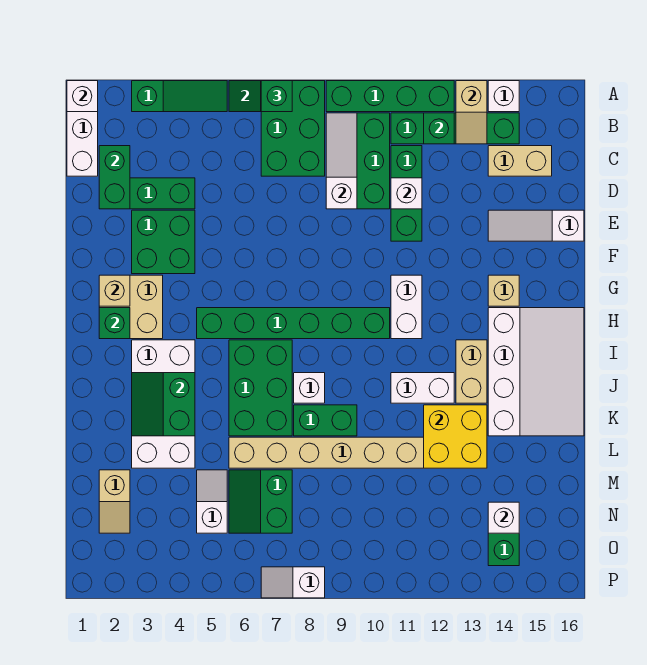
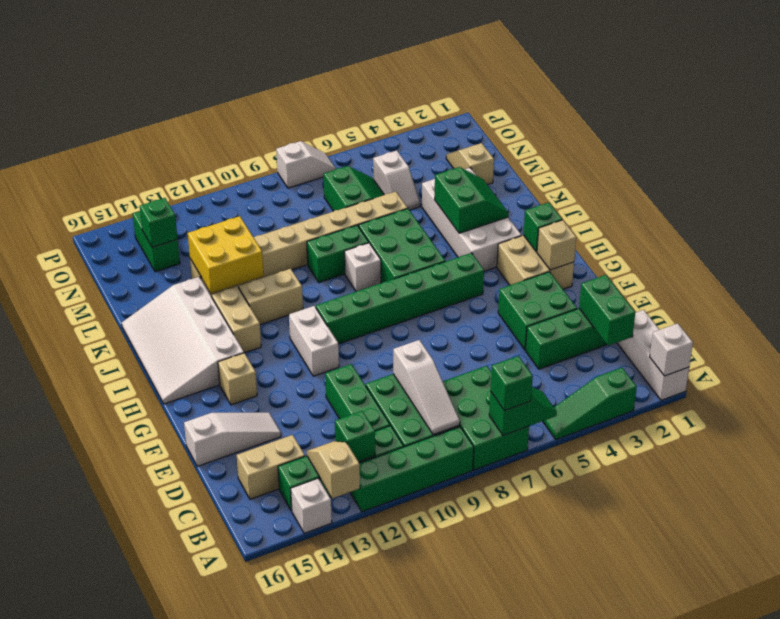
white 1x1 brick [391,178,422,209] -> none
white 1x2 brick [391,373,454,403] -> tan 1x2 brick [239,269,303,325]
white 1x1 brick [488,502,519,533] -> green 1x1 brick [140,198,178,247]

